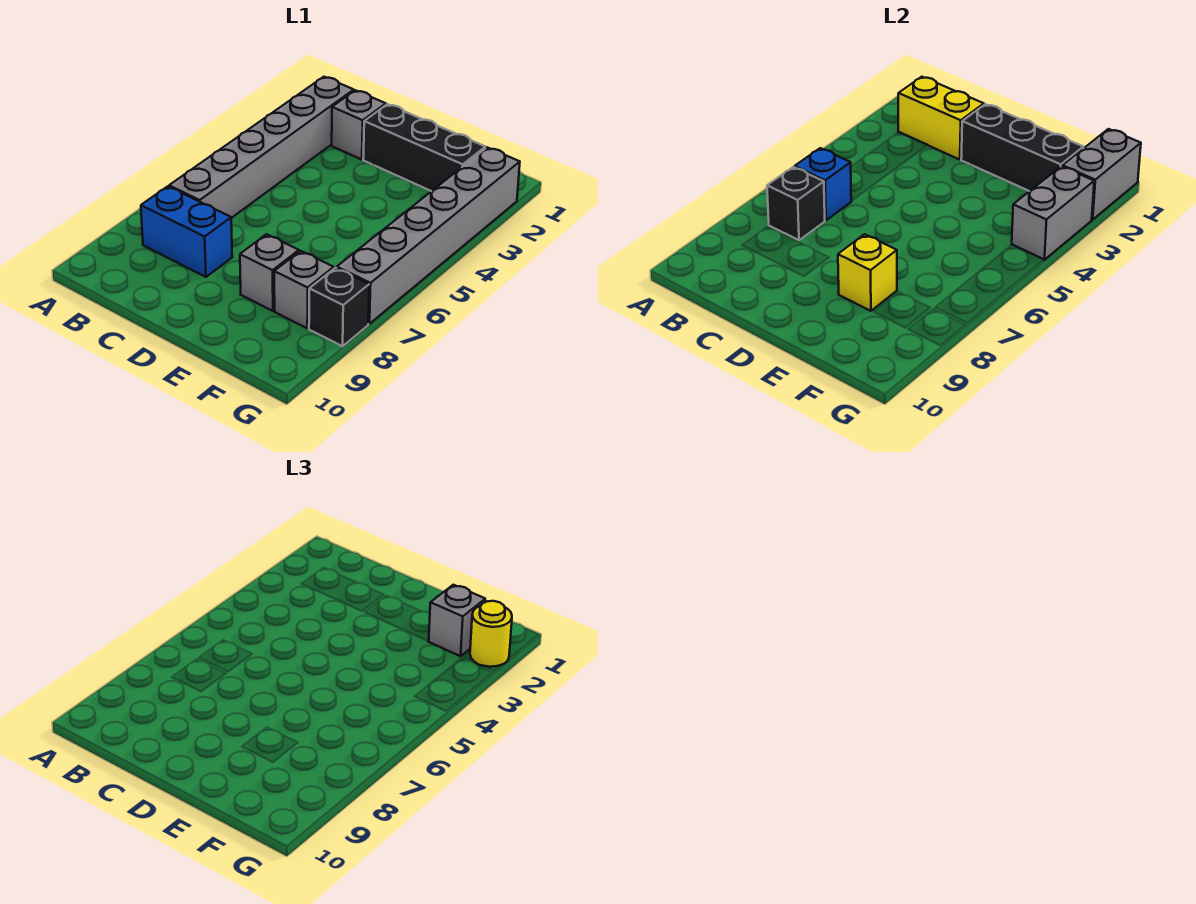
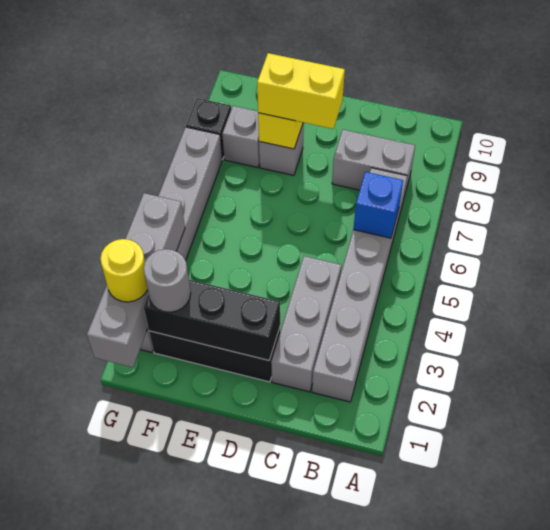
yellow 1x2 brick [898,77,984,160] -> yellow 1x2 brick moved to [257,53,345,129]
black 1x1 brick [767,167,825,240] -> none
blue 1x2 brick [141,186,232,277] -> grey 1x2 brick [332,130,415,196]
grey 1x1 brick [332,90,386,160] -> grey 1x3 brick [271,256,341,392]
grey 1x1 brick [429,585,485,656] -> grey 1x1 round brick [143,249,191,312]

